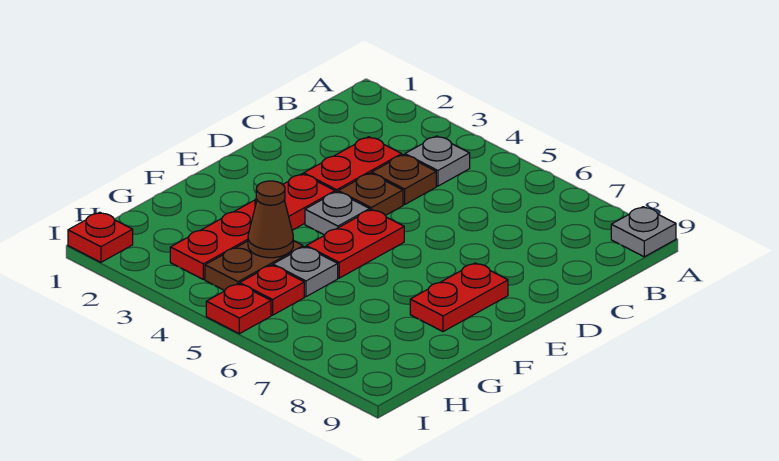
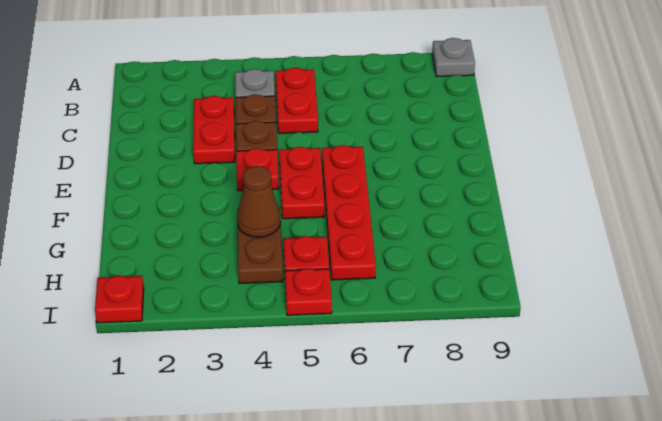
red 1x4 plate [170,174,335,279] -> red 1x4 plate moved to [322,145,376,280]
grey 1x1 plate [305,192,370,235] -> red 1x1 plate [236,148,279,191]
red 1x2 plate [410,263,508,332] -> red 1x2 plate moved to [276,68,318,133]
grey 1x1 plate [273,247,338,297] -> none

